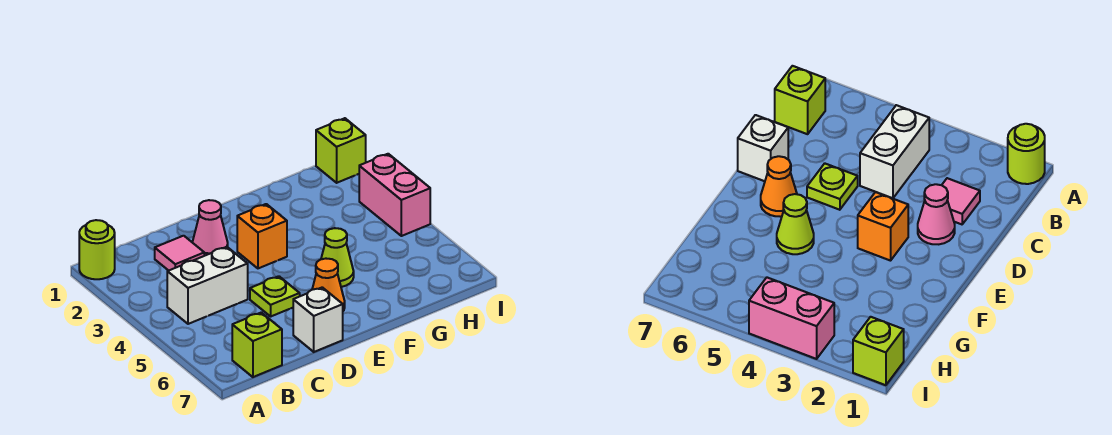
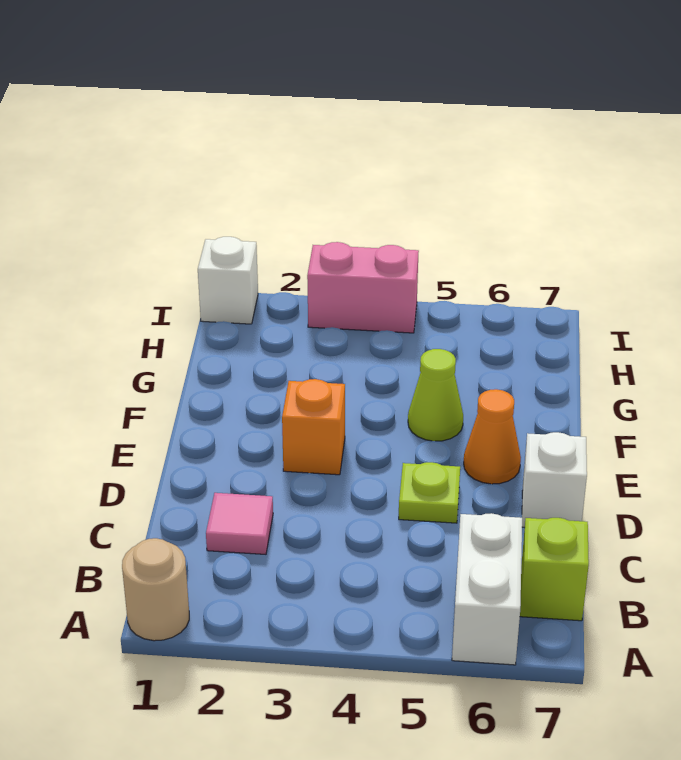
lime 1x1 round brick [79,220,115,279] -> tan 1x1 round brick [122,538,189,641]
white 1x2 brick [167,247,248,324] -> white 1x2 brick moved to [452,513,522,665]
pink 1x1 cone [192,200,228,256] -> none
lime 1x1 brick [316,118,366,183] -> white 1x1 brick [198,237,258,324]

